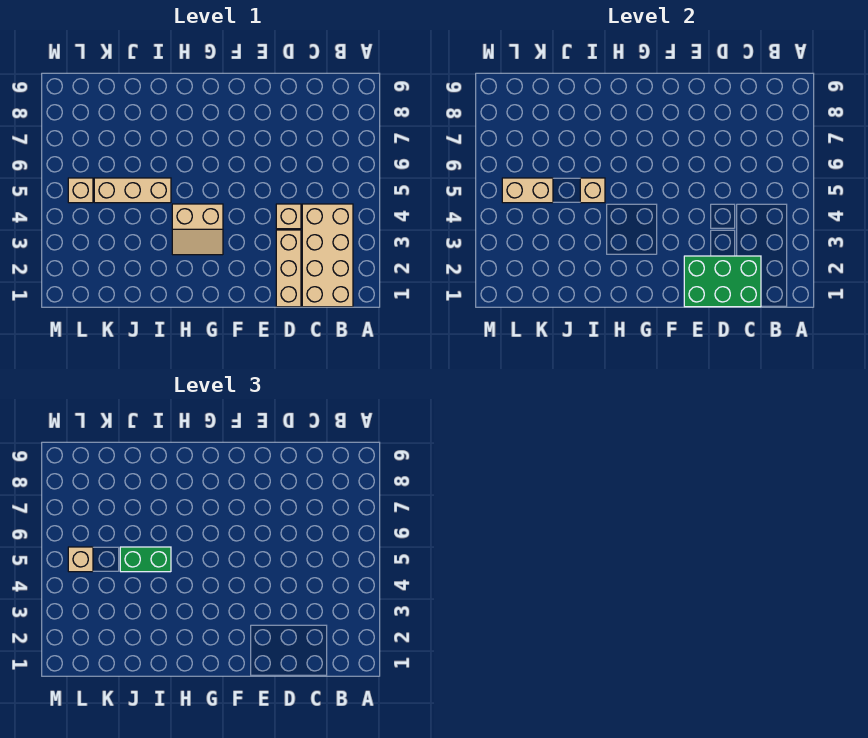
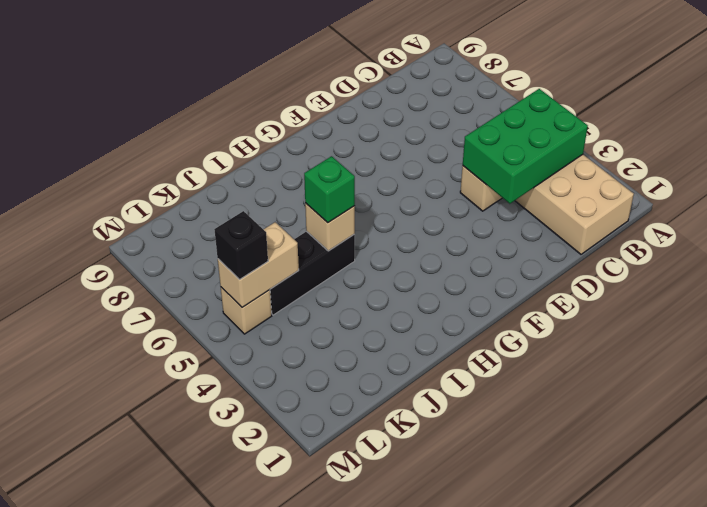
green 2x3 brick [684,256,761,307] -> green 2x3 brick moved to [463,89,588,204]
tan 1x3 brick [276,230,301,307] -> none
tan 2x2 slope [172,204,223,255] -> none
tan 1x3 brick [94,178,171,203] -> black 1x3 brick [270,231,355,315]
green 1x2 brick [120,547,171,572] -> green 1x1 brick [304,156,355,223]
tan 1x1 brick [68,547,93,572] -> black 1x1 brick [214,211,268,279]

